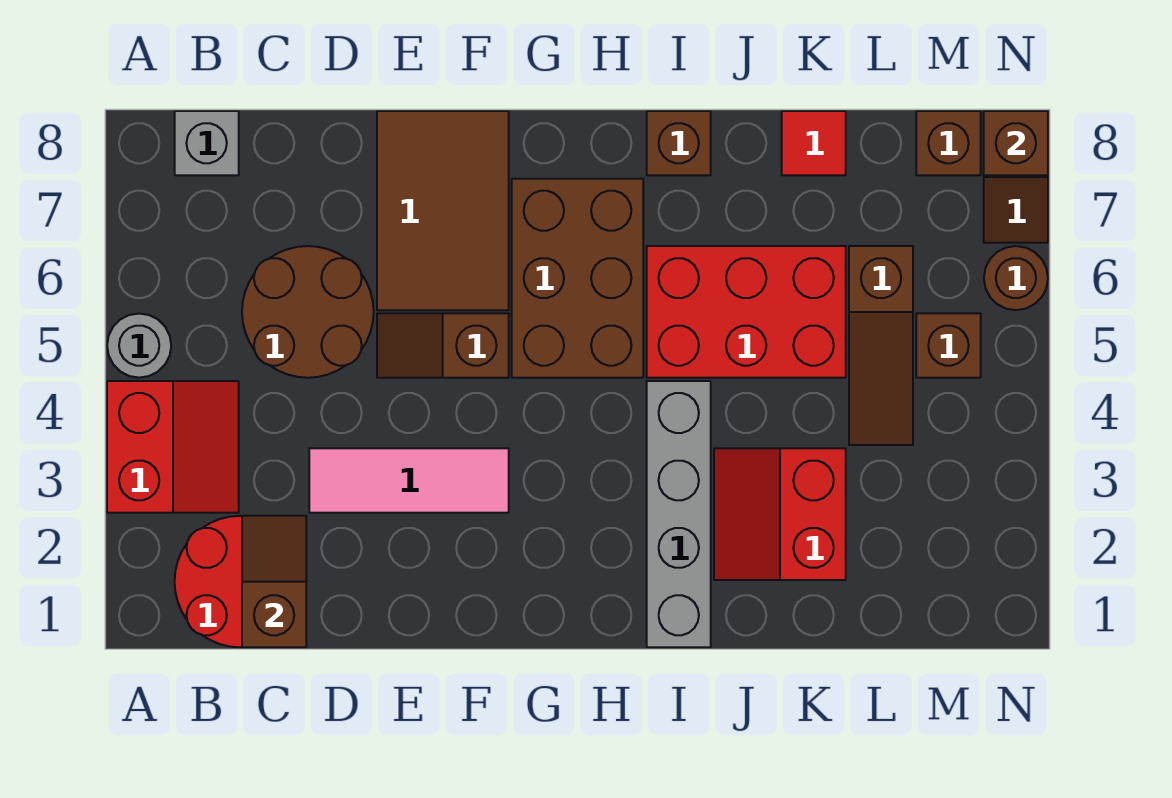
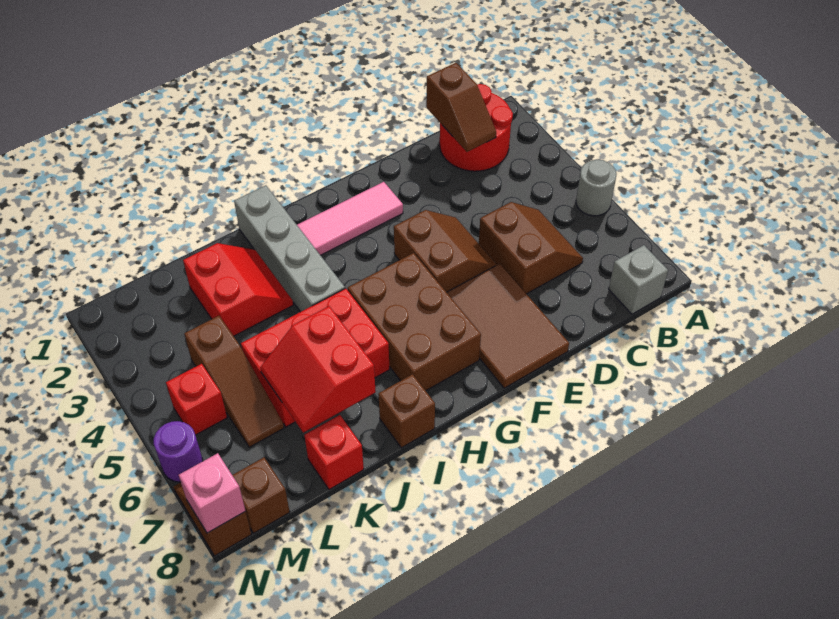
red 2x2 slope [107,381,239,513] -> red 2x2 slope moved to [260,306,376,433]
brown 2x2 round brick [242,246,374,378] -> brown 2x2 slope [479,202,583,294]
pink 1x3 tile [309,448,509,513] -> pink 1x3 tile moved to [297,182,403,255]
brown 1x2 slope [377,313,509,378] -> brown 2x2 slope [394,210,497,292]
red 1x1 tile [782,111,846,175] -> red 1x1 brick [304,415,364,490]
brown 1x3 slope [849,246,913,445] -> brown 1x3 slope turned to [184,316,284,447]
brown 1x1 brick [916,313,981,378] -> red 1x1 brick [166,364,227,435]
brown 1x1 round brick [984,246,1048,310] -> purple 1x1 round brick [154,421,203,482]
brown 1x1 brick [984,111,1048,175] -> pink 1x1 brick [179,453,245,533]

